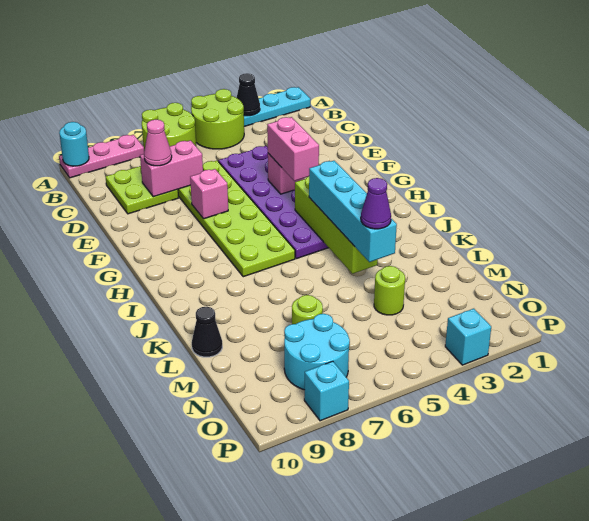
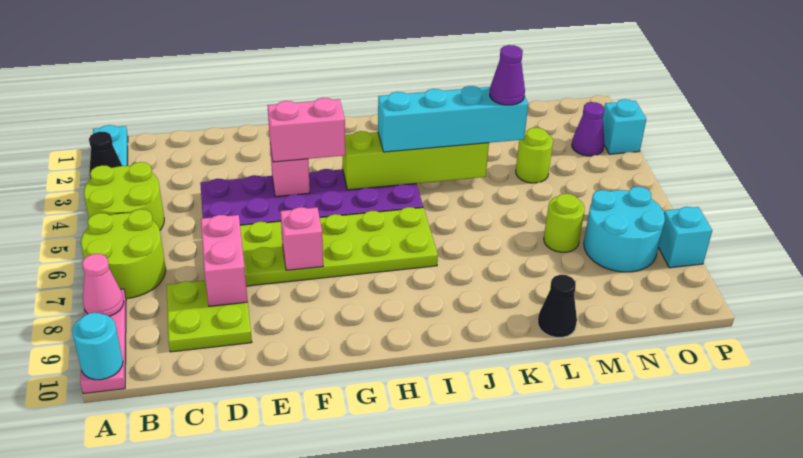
pink 1x1 cone [144,120,172,166] -> pink 1x1 cone moved to [82,254,124,316]
none -> purple 1x1 cone [572,102,605,156]

